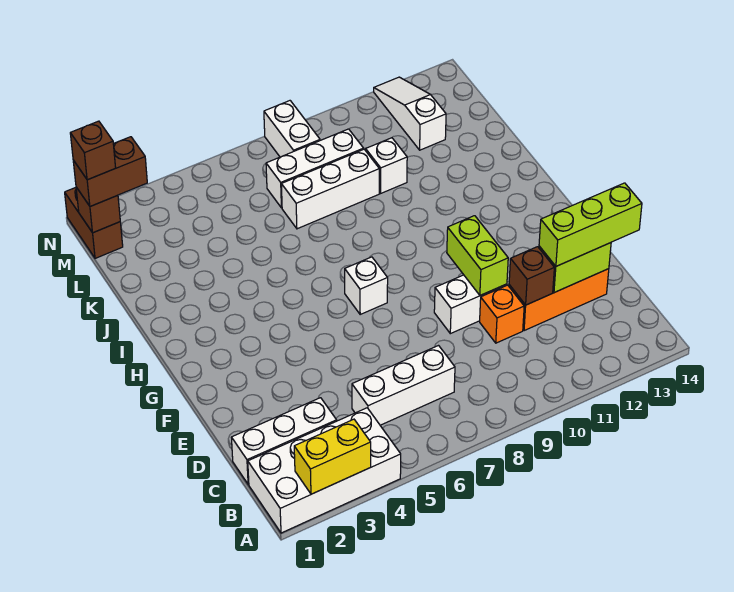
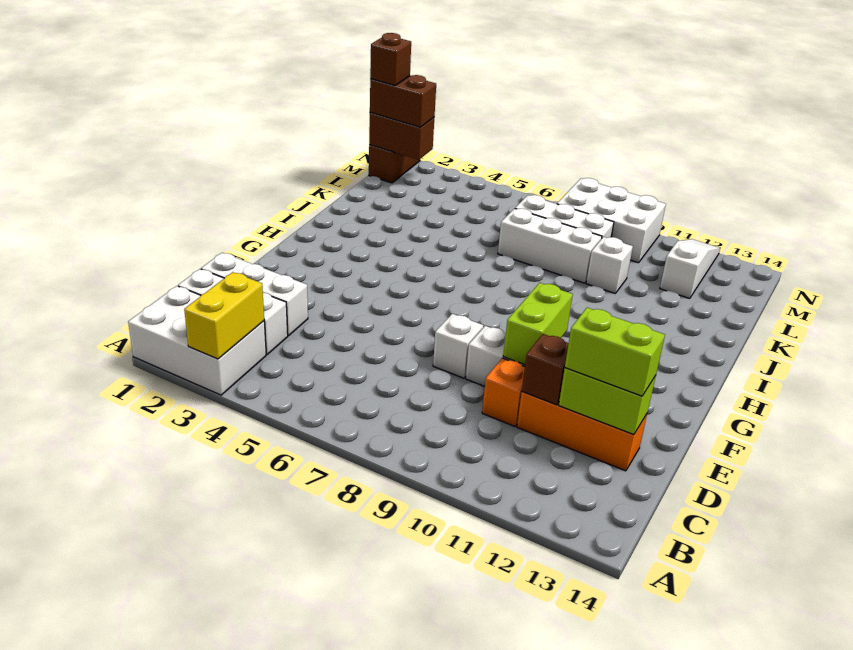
white 2x4 brick [248,408,401,533] -> white 2x3 brick [128,286,266,395]
yellow 1x2 brick [294,419,371,494] -> yellow 1x2 brick turned to [184,272,264,359]
white 1x3 brick [352,346,455,425] -> white 1x3 brick moved to [201,253,308,336]
lime 1x3 brick [539,183,642,266] -> lime 1x2 brick [565,308,665,396]
white 1x1 brick [345,257,388,314] -> white 1x1 brick moved to [433,314,483,378]
brown 1x1 brick [76,187,120,233] -> brown 1x2 brick [369,113,434,160]
white 1x2 brick [264,101,320,157] -> white 2x3 brick [557,178,666,263]

